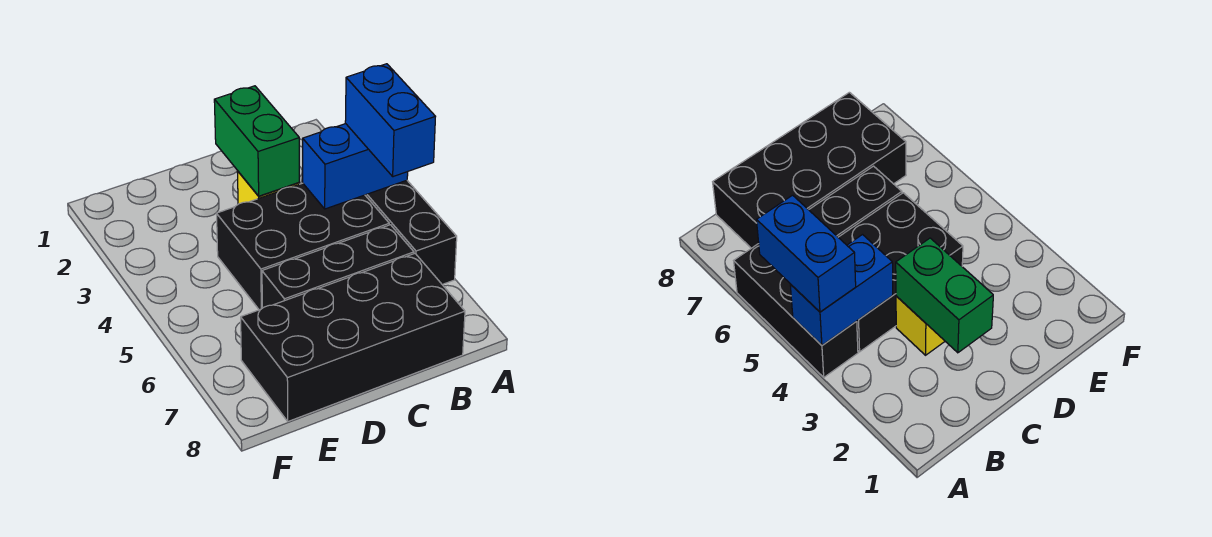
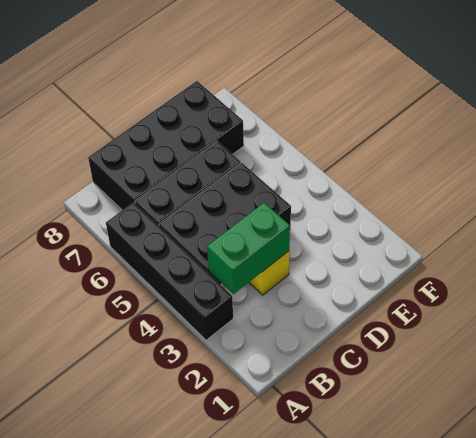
black 1x3 brick [365,180,457,284] -> black 1x4 brick [106,202,233,340]
blue 1x2 brick [303,124,408,209] -> none
blue 1x2 brick [345,64,436,177] -> none
green 1x2 brick [214,86,299,196] -> green 1x2 brick turned to [207,203,290,294]

